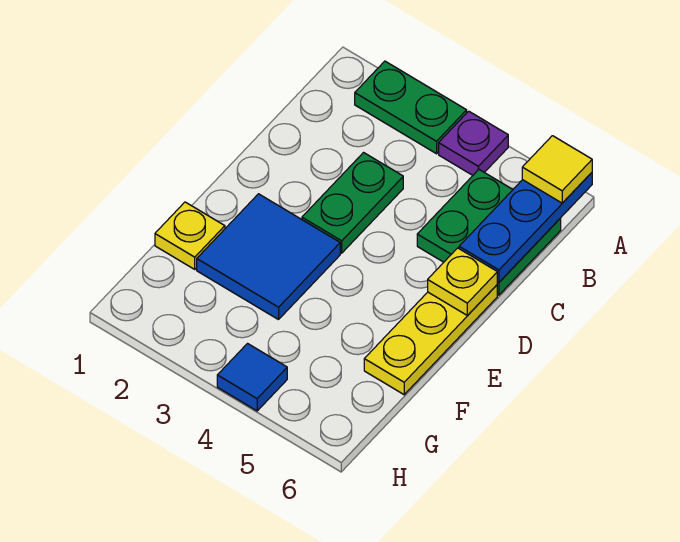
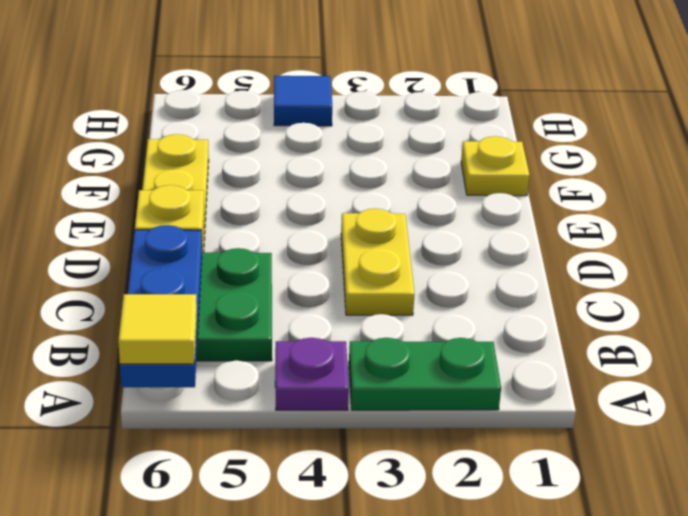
green 1x2 plate [302,153,403,253] -> yellow 1x2 plate [341,209,415,315]
blue 2x2 tile [197,194,340,320] -> none

